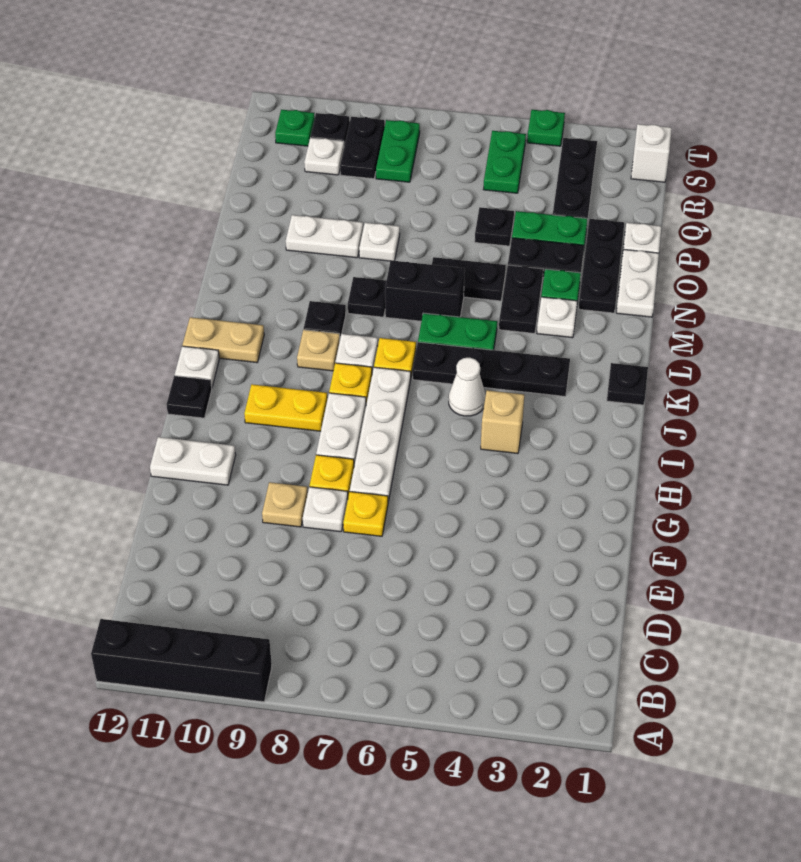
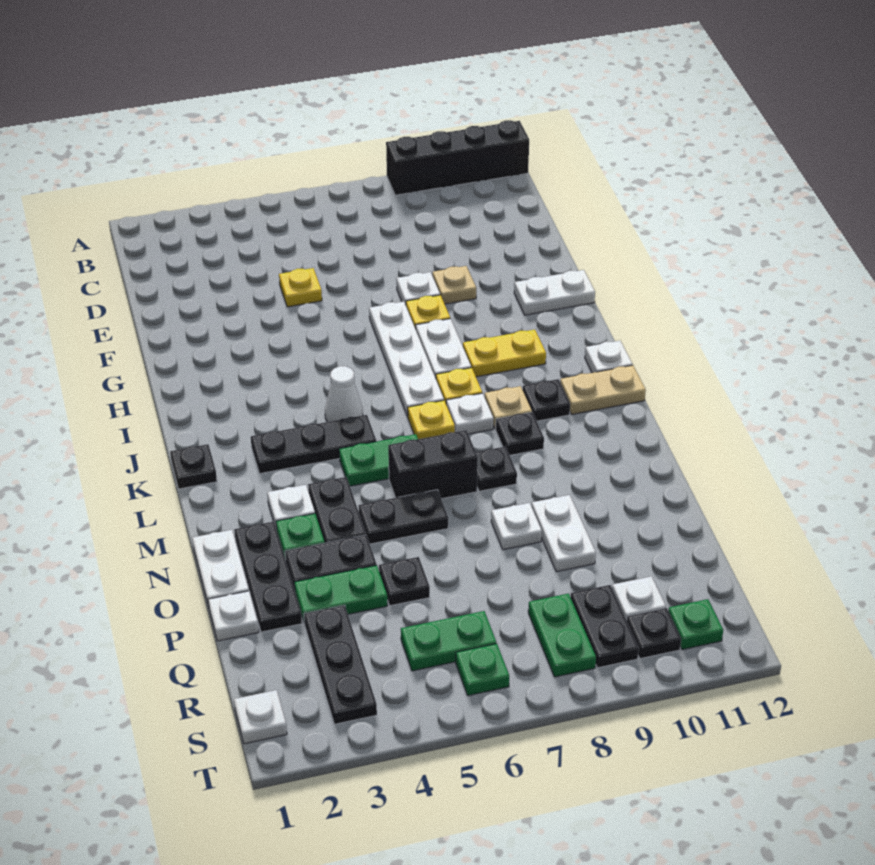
yellow 1x1 plate [343,492,388,536] -> yellow 1x1 plate moved to [279,268,322,307]
tan 1x1 brick [481,390,524,454] -> none
black 1x1 plate [167,376,212,418] -> black 1x1 plate moved to [523,379,570,421]
black 1x4 plate [413,342,570,396] -> black 1x3 plate [251,415,376,474]
white 1x2 plate [286,215,363,258] -> white 1x2 plate turned to [532,495,596,572]
green 1x2 plate [483,131,526,193] -> green 1x2 plate turned to [401,611,496,671]
white 1x1 brick [631,124,672,182] -> white 1x1 plate [234,690,287,744]
green 1x1 plate [527,110,565,146] -> green 1x1 plate moved to [456,644,509,696]

